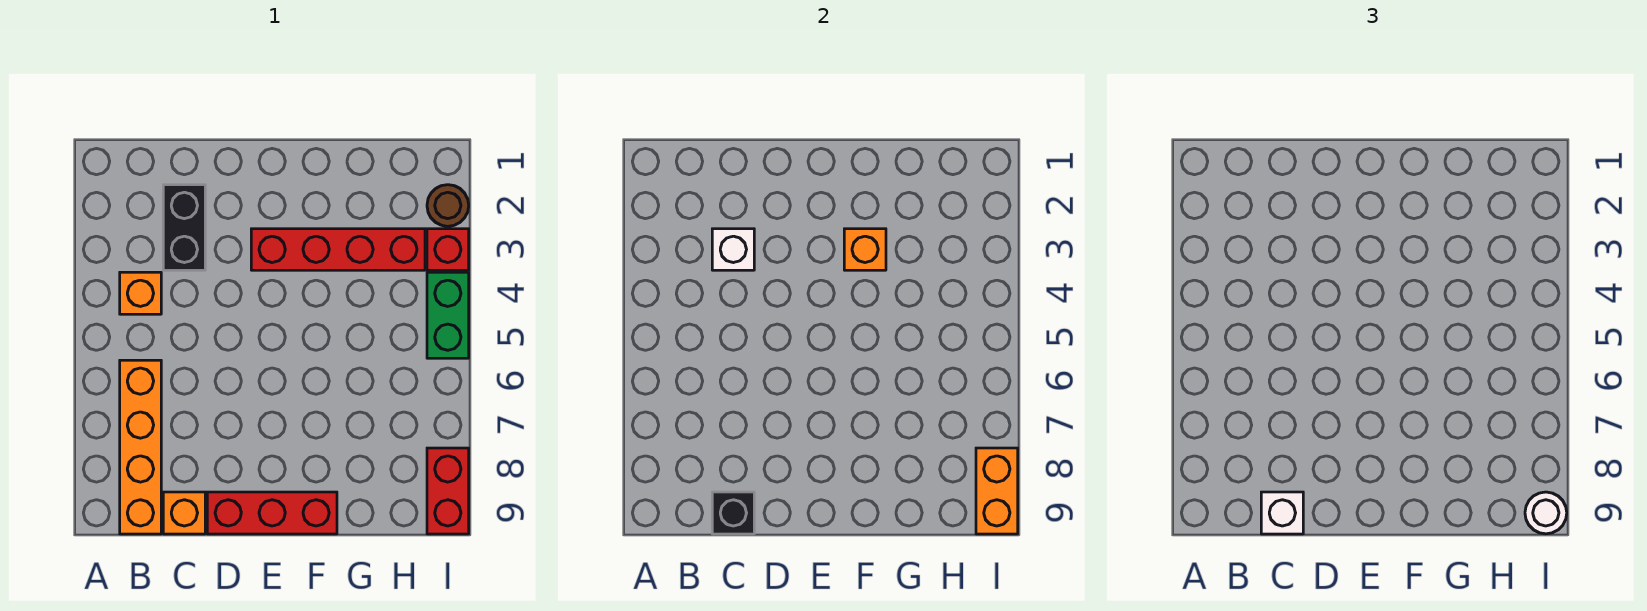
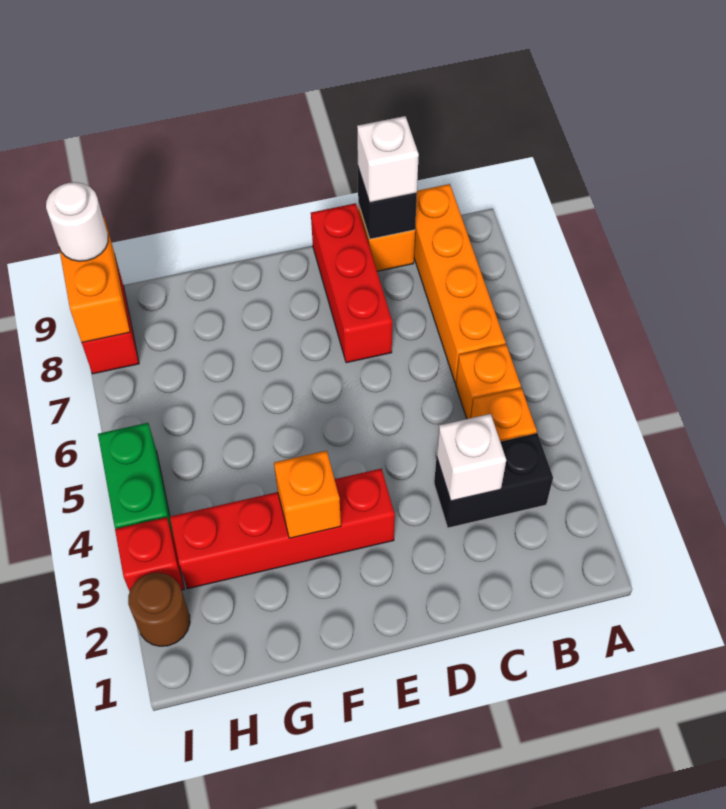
none -> orange 1x1 brick [456,344,521,419]
black 1x2 brick [163,185,205,270] -> black 1x2 brick turned to [434,433,553,528]
red 1x3 brick [207,492,337,534] -> red 1x3 brick turned to [311,203,392,363]

